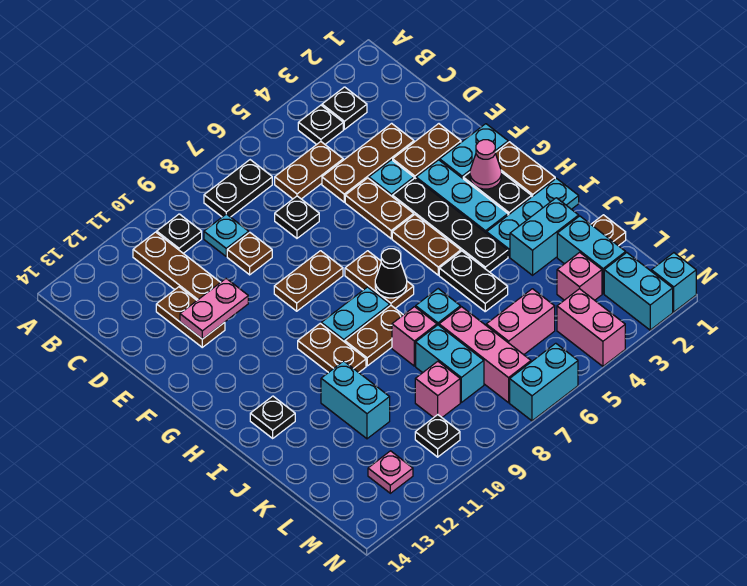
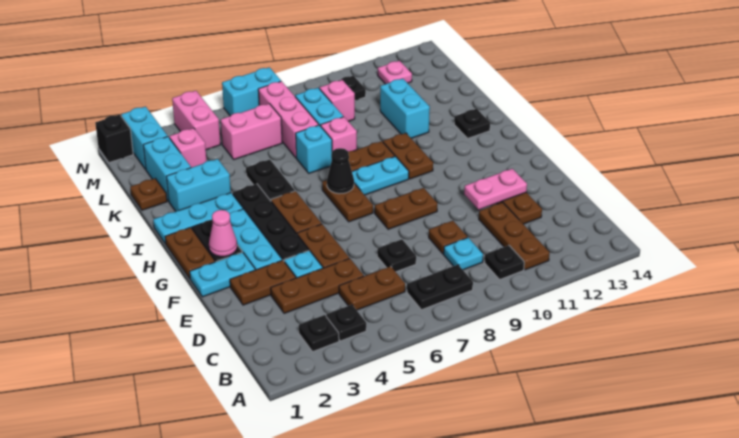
cyan 1x1 brick [651,253,696,312] -> black 1x1 brick [95,115,133,163]

